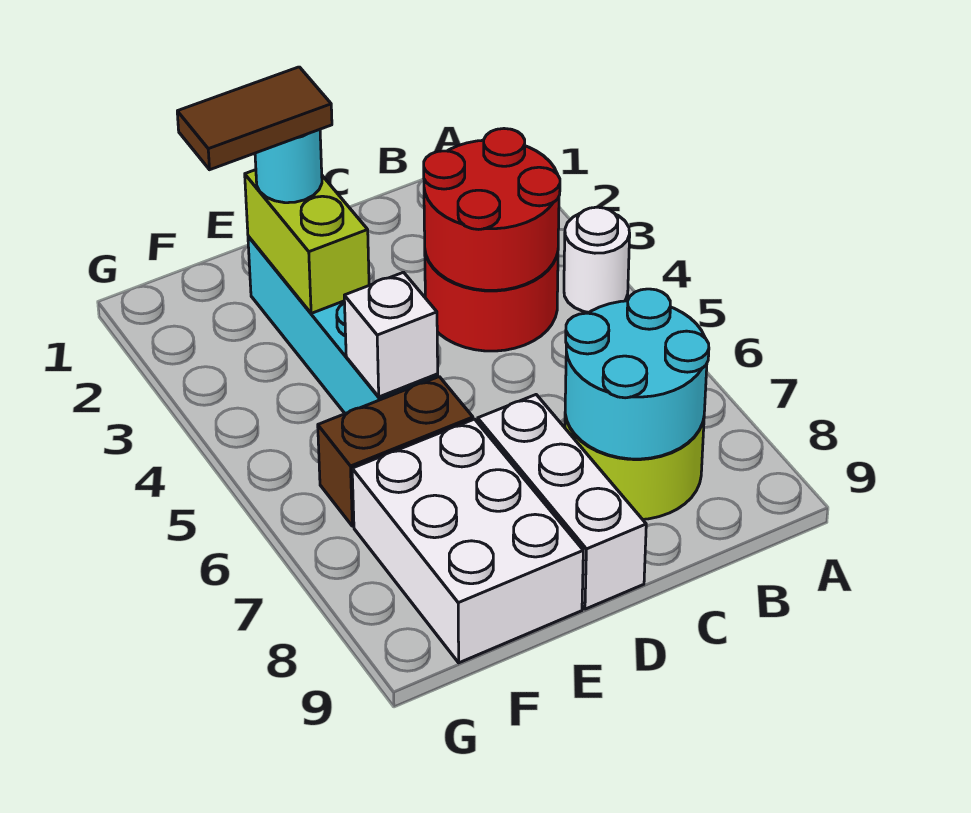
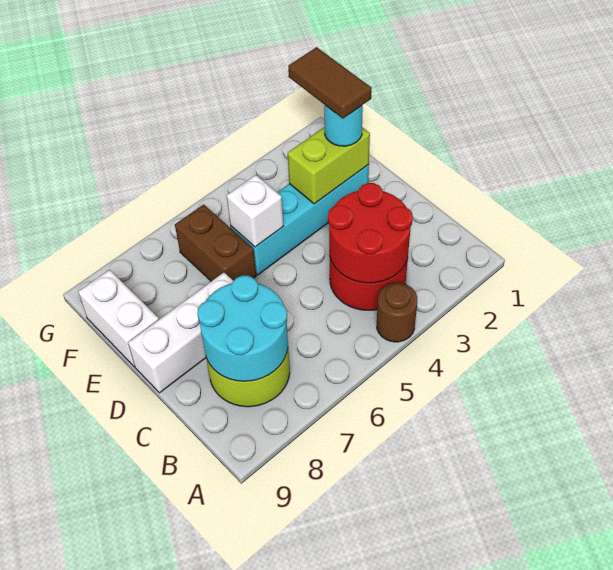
white 1x1 round brick [564,207,630,312] -> brown 1x1 round brick [377,283,417,342]
white 2x3 brick [352,419,583,663] -> white 1x2 brick [78,270,159,367]

